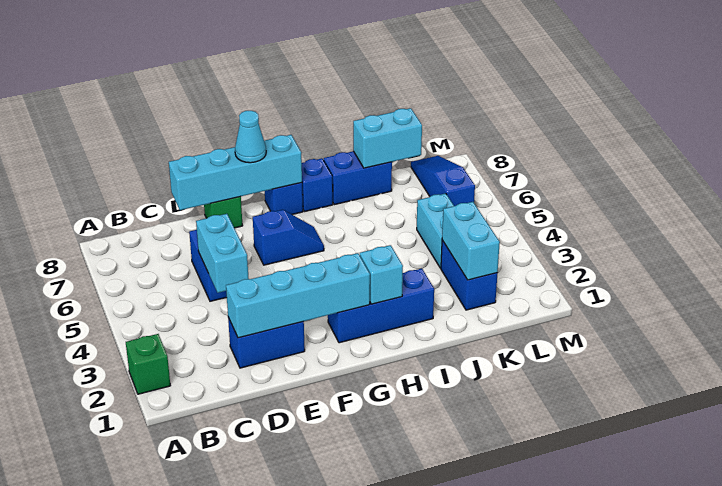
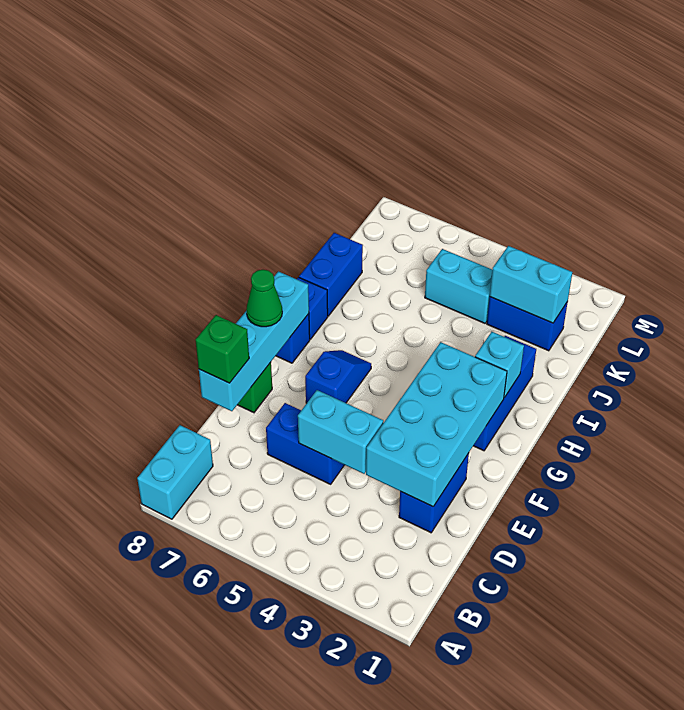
green 1x1 brick [126,334,170,394] -> green 1x1 brick moved to [196,315,249,383]
cyan 1x4 brick [226,253,370,338] -> cyan 2x4 brick [366,342,507,507]
cyan 1x1 cone [235,110,266,163] -> green 1x1 cone [246,270,282,327]
cyan 1x2 brick [353,108,422,168] -> cyan 1x2 brick moved to [137,425,213,519]
blue 1x3 slope [411,156,475,206] -> none

